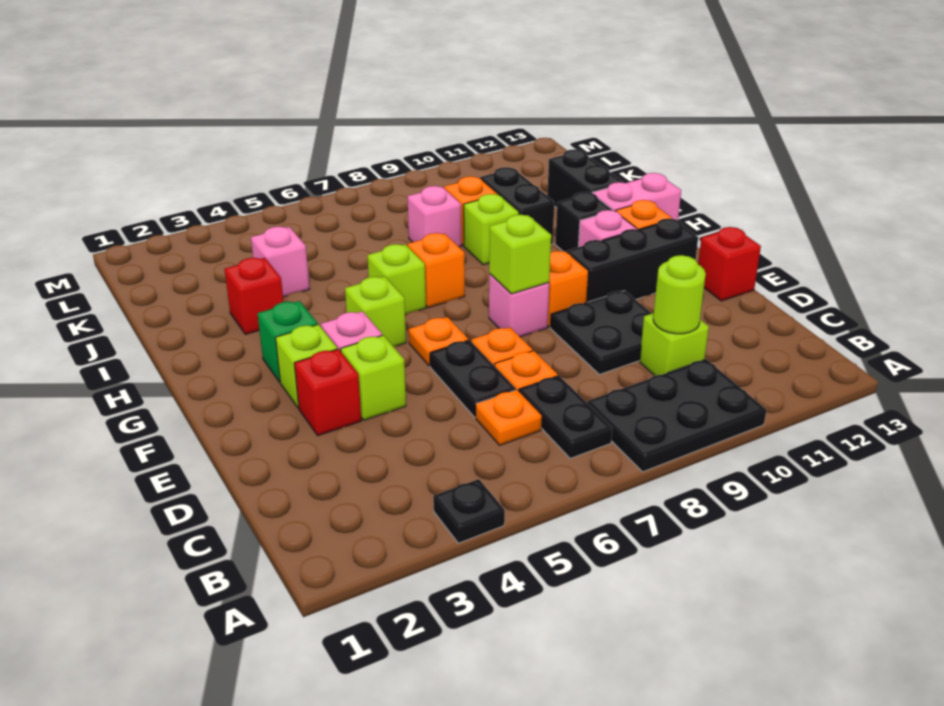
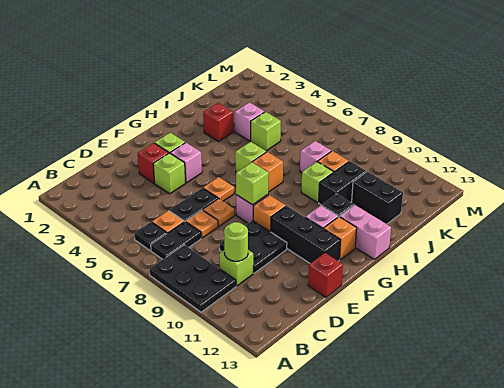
black 1x1 plate [433,479,505,543] -> black 1x1 plate moved to [134,222,167,251]
green 1x1 brick [258,301,318,382] -> none
lime 1x1 brick [345,277,406,346] -> lime 1x1 brick moved to [251,112,281,151]
black 1x2 brick [547,149,623,208] -> black 1x2 brick turned to [352,172,403,224]

